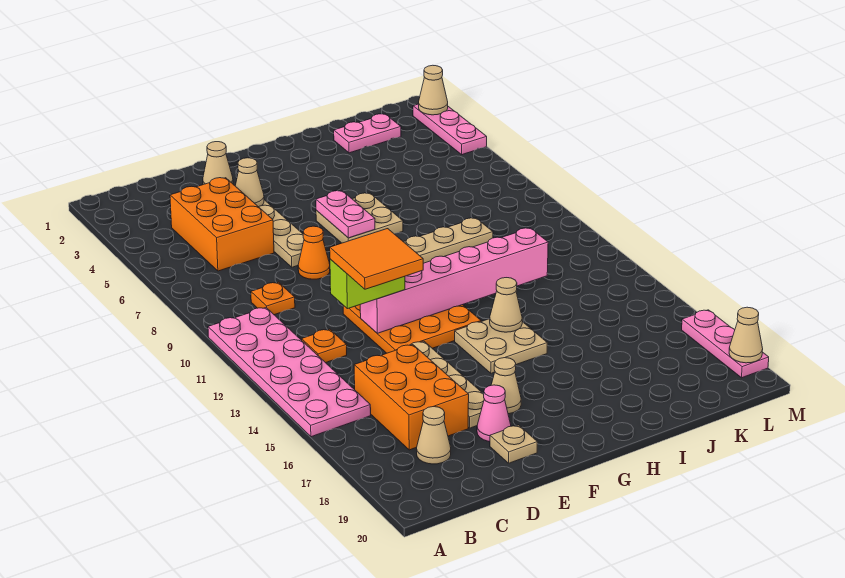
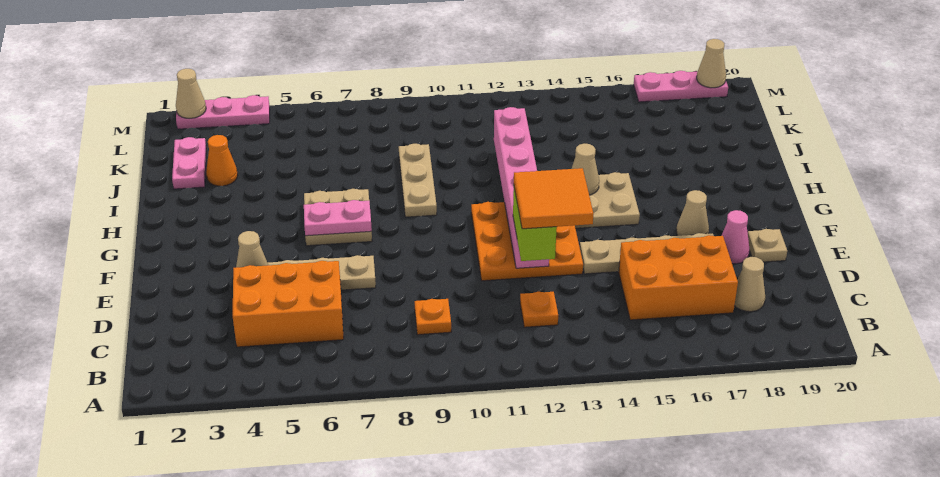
pink 2x6 plate [208,308,371,437] -> none
tan 1x1 cone [203,142,233,185] -> none
orange 1x1 cone [298,226,330,279] -> orange 1x1 cone moved to [206,135,238,186]

